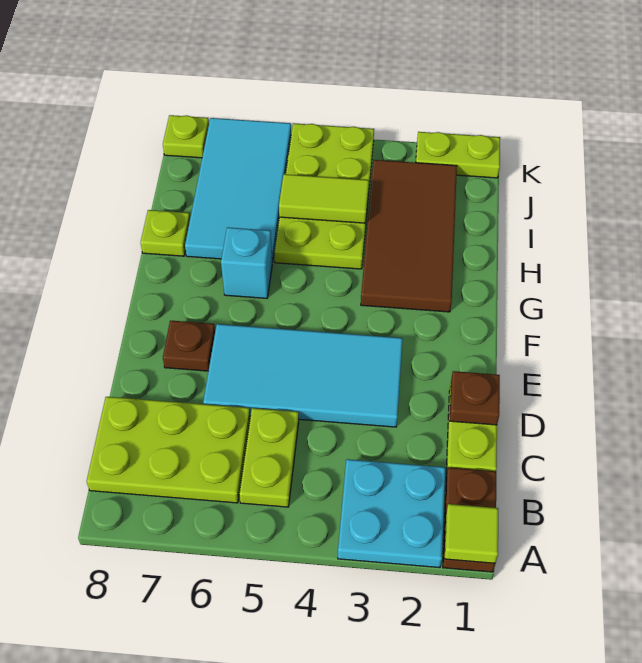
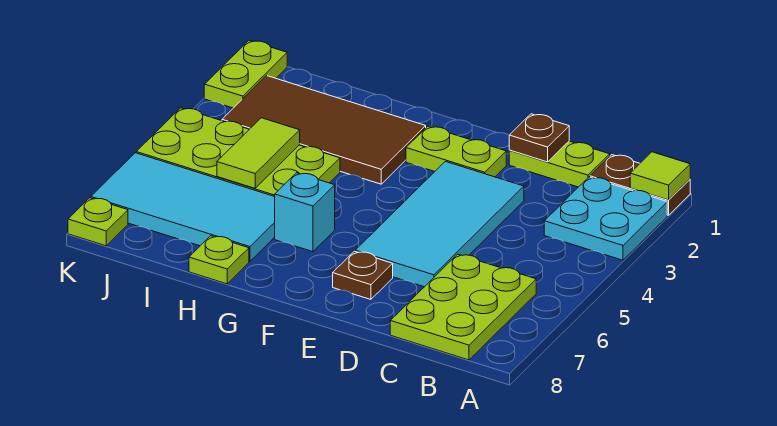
lime 1x2 plate [239,408,299,507] -> lime 1x2 plate moved to [406,126,506,177]

